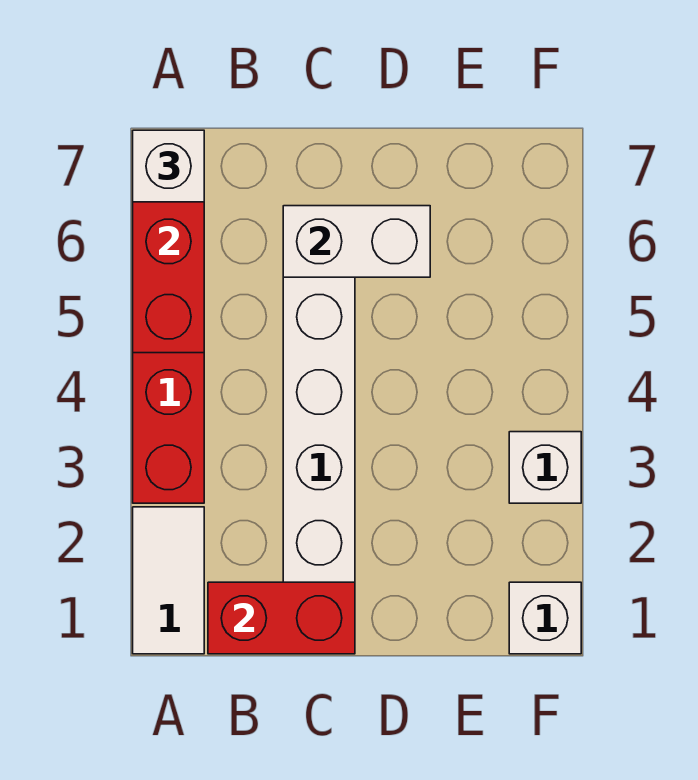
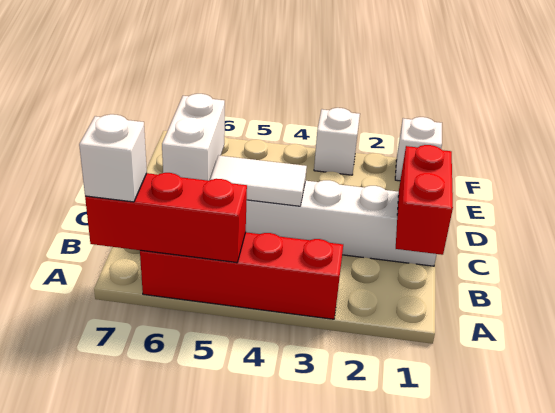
white 1x2 tile [133,507,204,654] -> white 1x2 tile moved to [210,155,307,206]

